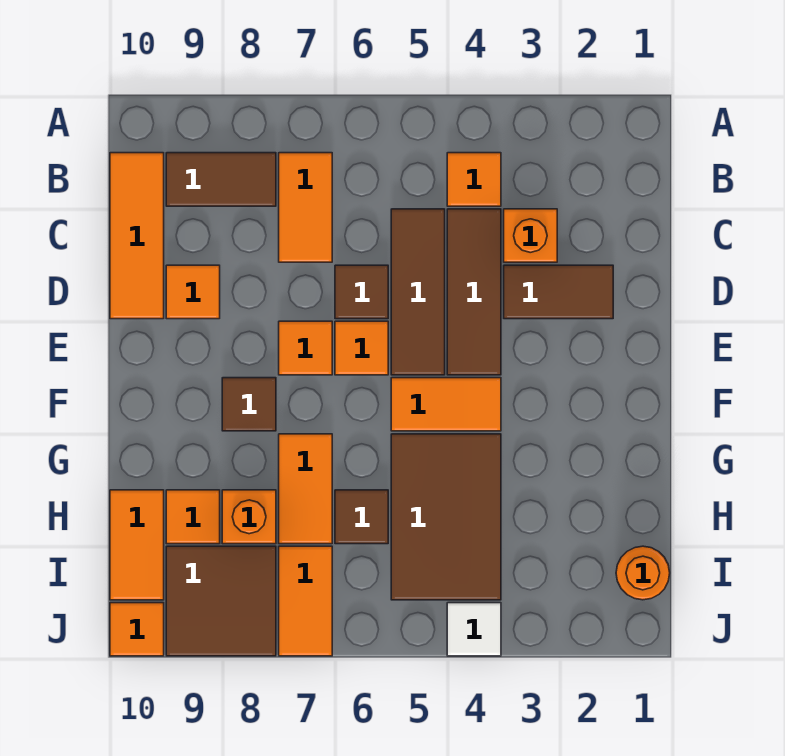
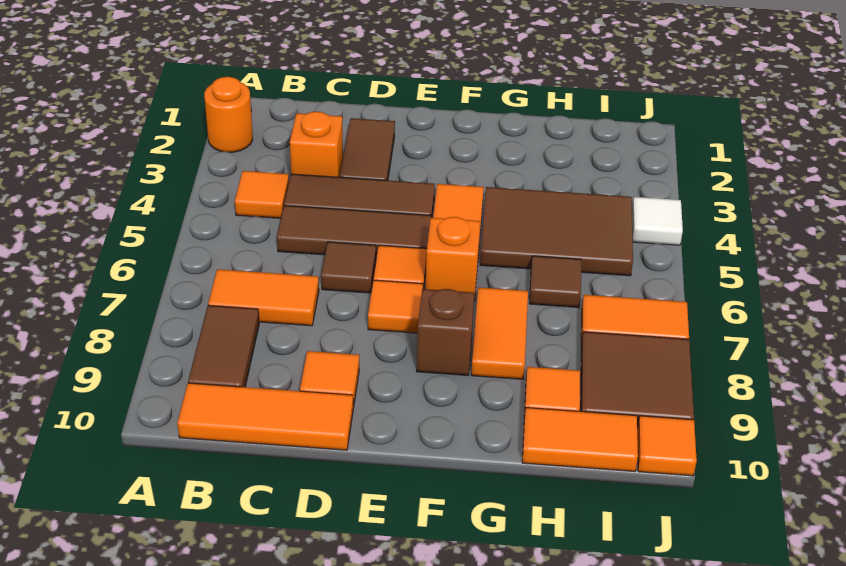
brown 1x1 tile [222,378,276,431] -> brown 1x1 brick [417,289,474,375]
orange 1x2 tile [279,434,332,544] -> orange 1x2 tile turned to [471,287,528,379]
orange 1x1 brick [222,490,276,544] -> orange 1x1 brick moved to [426,217,480,300]
orange 1x1 round brick [616,546,670,600] -> orange 1x1 round brick moved to [204,77,253,152]

